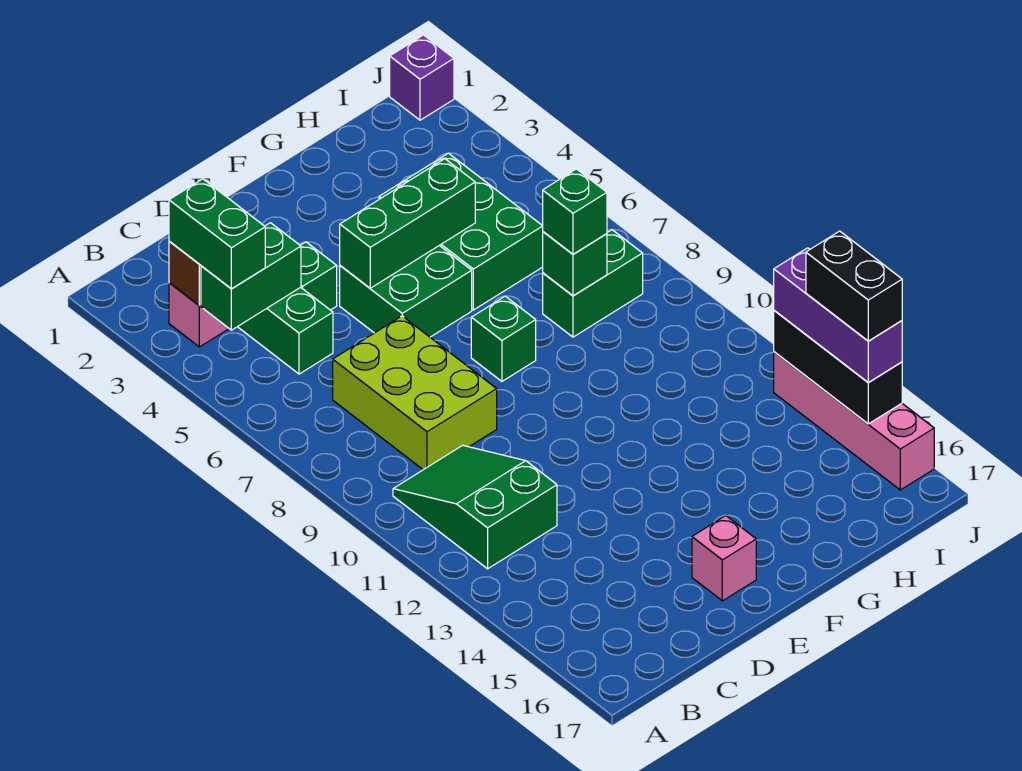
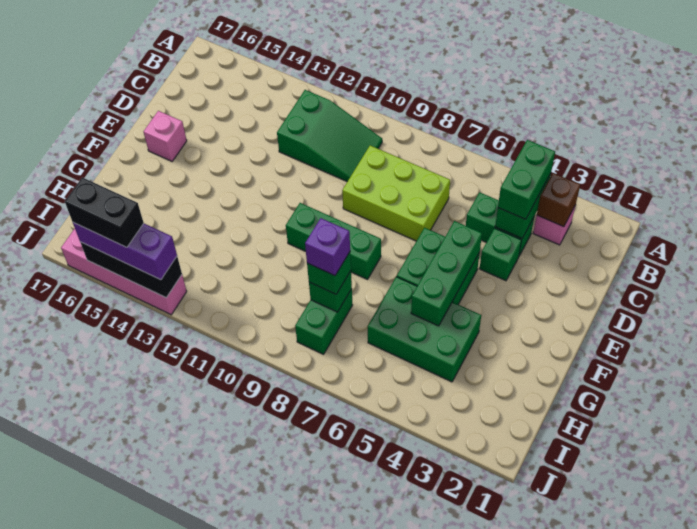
green 1x2 brick [169,179,265,289] -> green 1x2 brick turned to [498,140,555,219]
green 1x1 brick [471,296,536,381] -> green 1x3 brick [286,203,381,279]
purple 1x1 brick [390,35,454,120] -> purple 1x1 brick moved to [305,218,350,276]

